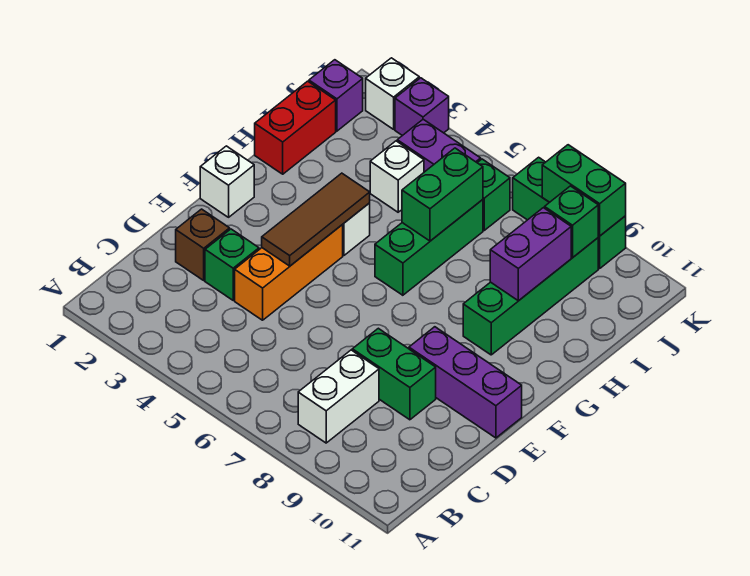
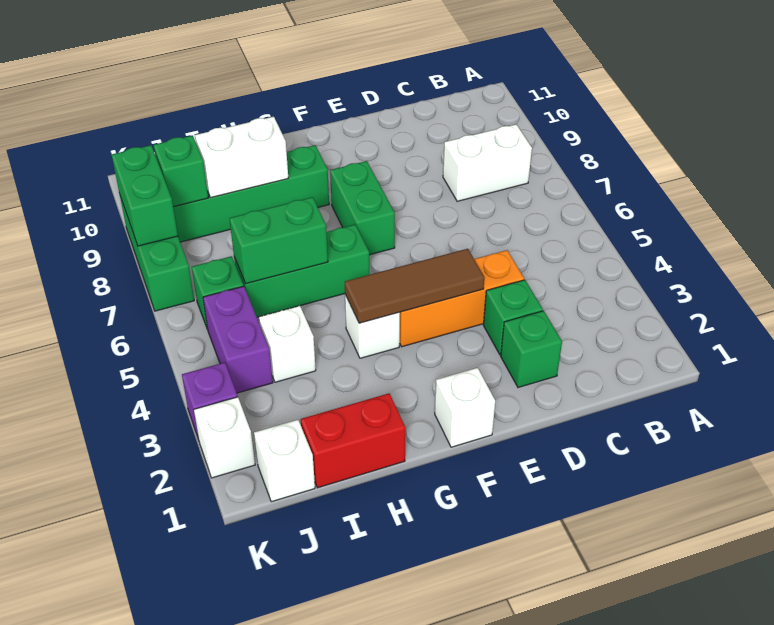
brown 1x1 brick [176,209,230,280] -> green 1x1 brick [501,311,562,388]
green 1x2 brick [352,328,436,420] -> green 1x2 brick moved to [330,161,395,255]
purple 1x3 brick [409,327,522,438] -> none
purple 1x2 brick [490,208,571,301] -> white 1x2 brick [195,117,288,198]
purple 1x1 brick [309,60,363,131] -> white 1x1 brick [254,420,315,502]

